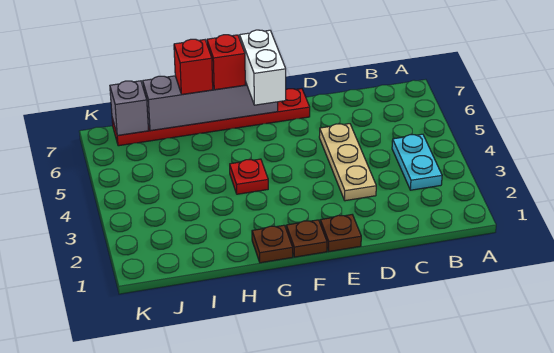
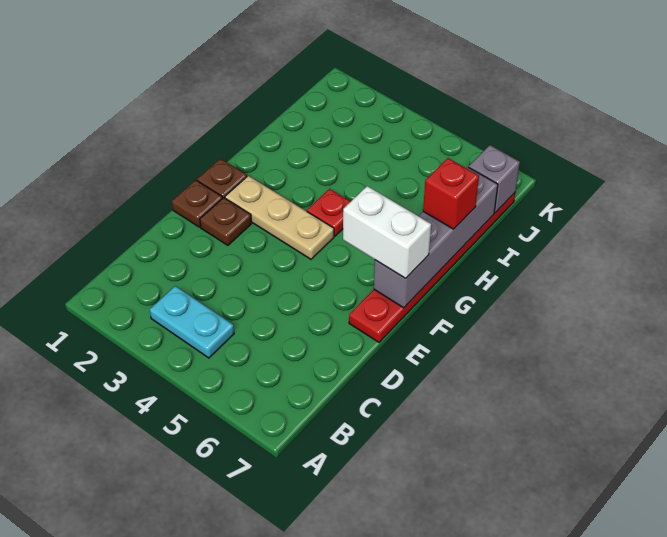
tan 1x3 plate [319,124,376,201] -> tan 1x3 plate moved to [225,176,334,259]
brown 1x1 plate [252,225,293,263] -> brown 1x1 plate moved to [200,198,252,245]
red 1x1 brick [207,35,245,90] -> none

